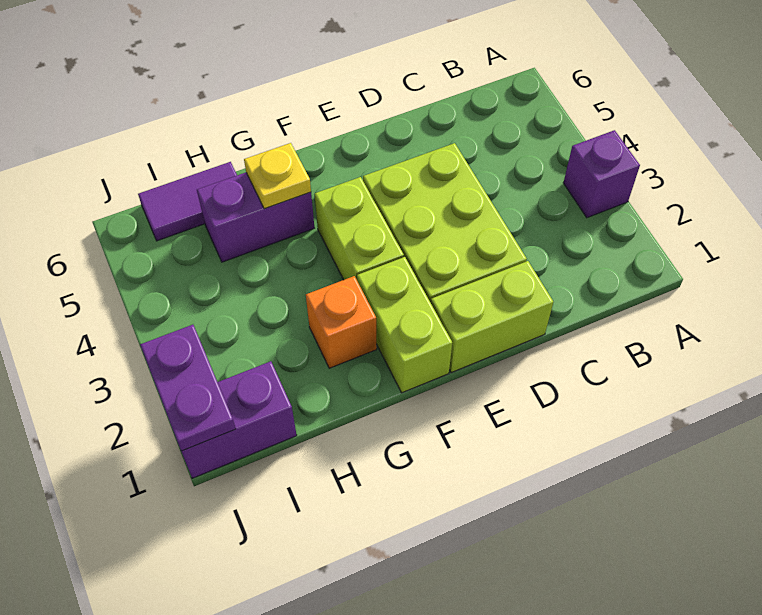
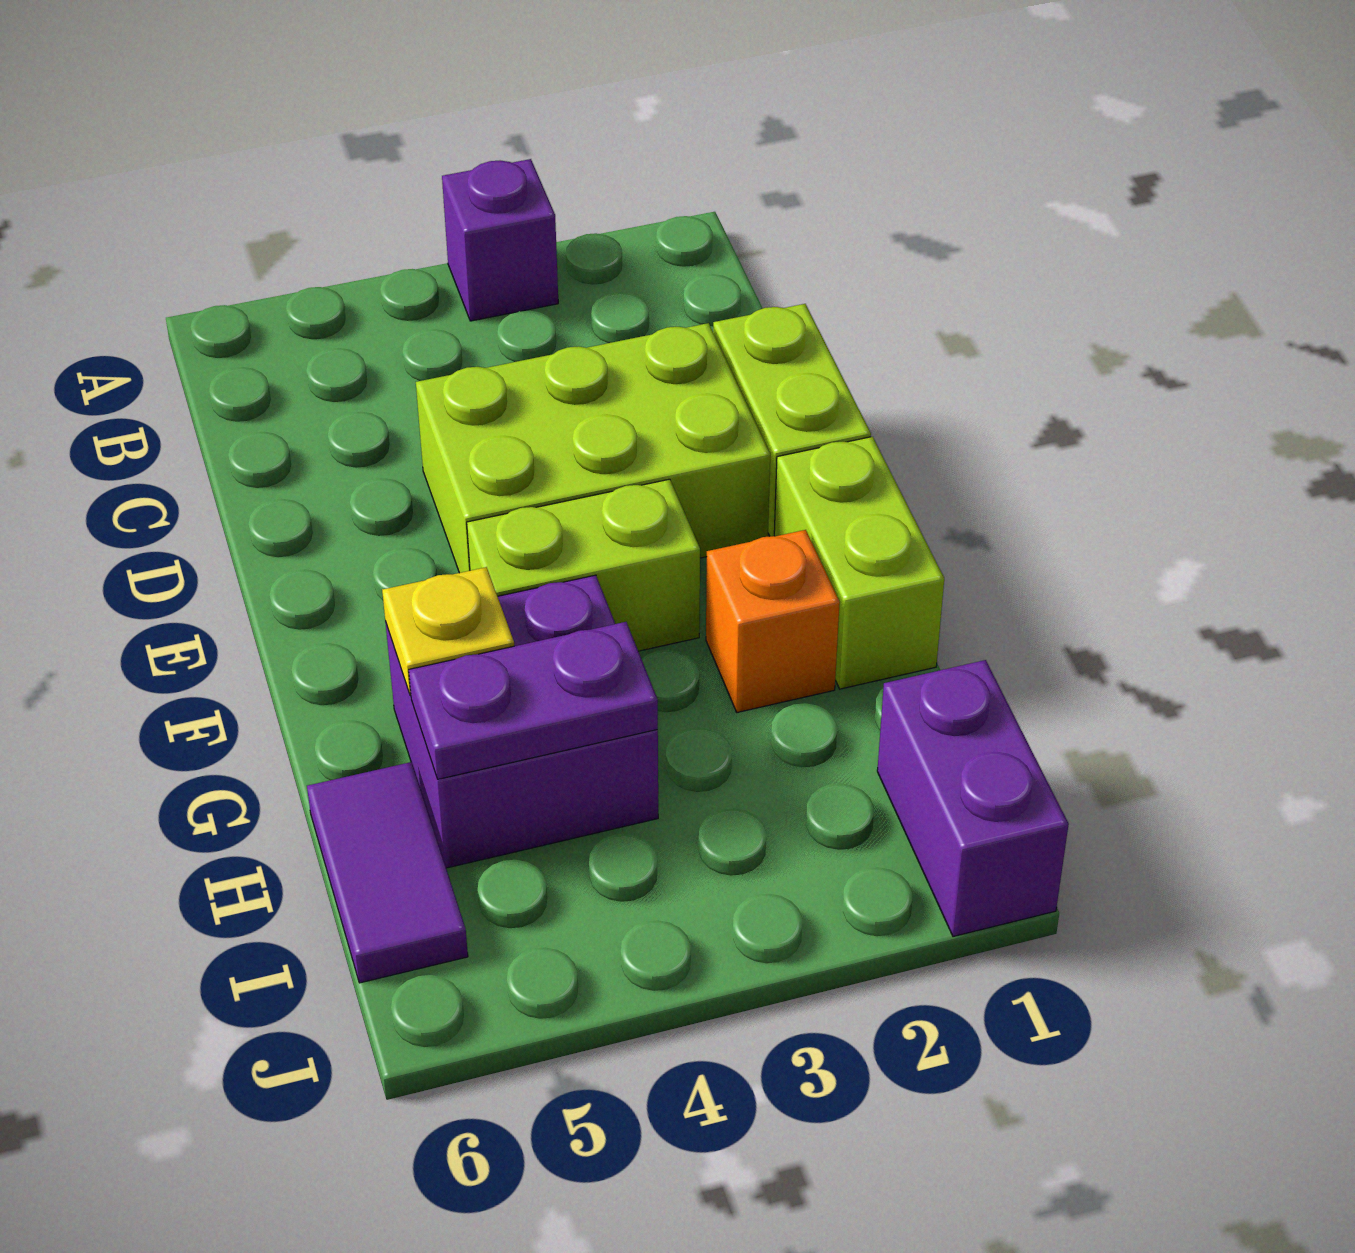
lime 1x2 brick [357,257,452,393] -> lime 1x2 brick turned to [774,437,944,689]
purple 1x2 brick [197,173,314,262] -> purple 2x2 brick [385,575,658,868]
purple 1x2 plate [140,325,236,451] -> purple 1x2 plate moved to [409,622,658,779]

